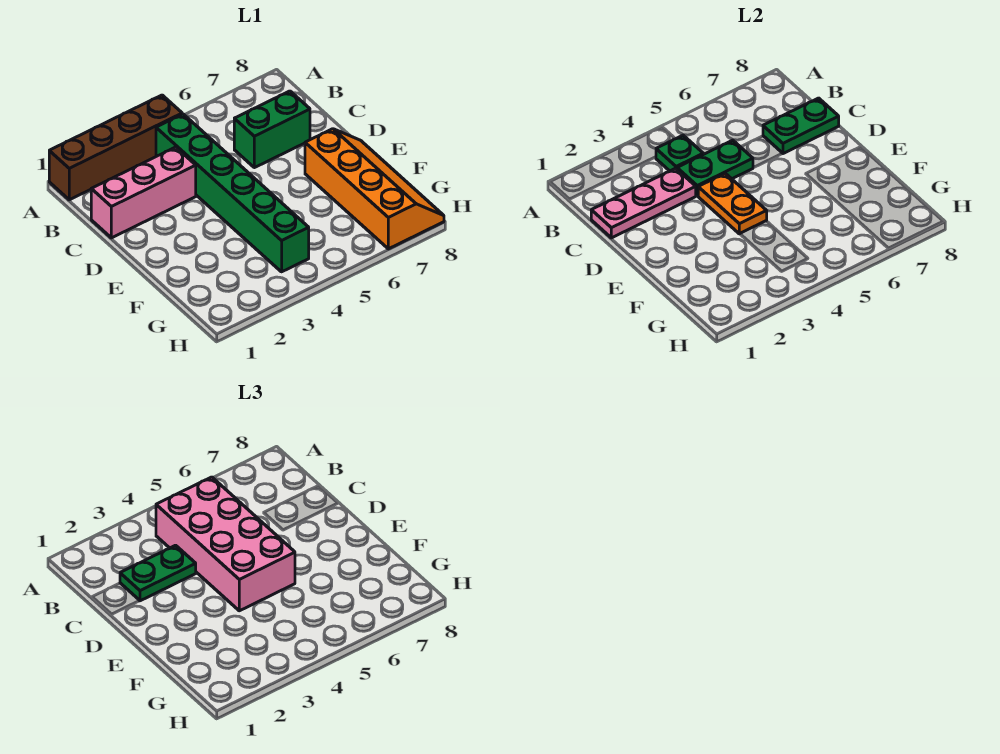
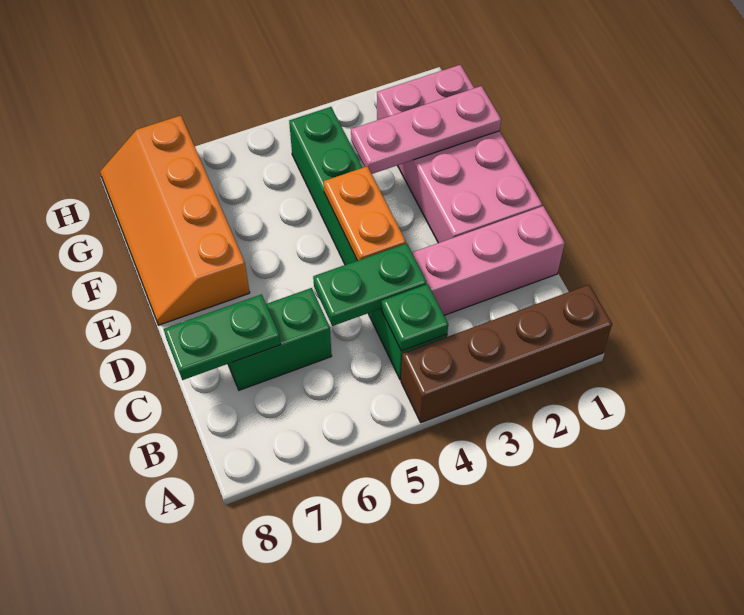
pink 2x4 brick [156,477,295,611] -> pink 2x4 brick moved to [377,65,542,243]
pink 1x3 plate [591,168,696,238] -> pink 1x3 plate moved to [351,86,501,174]
green 1x2 plate [120,545,196,601] -> none

